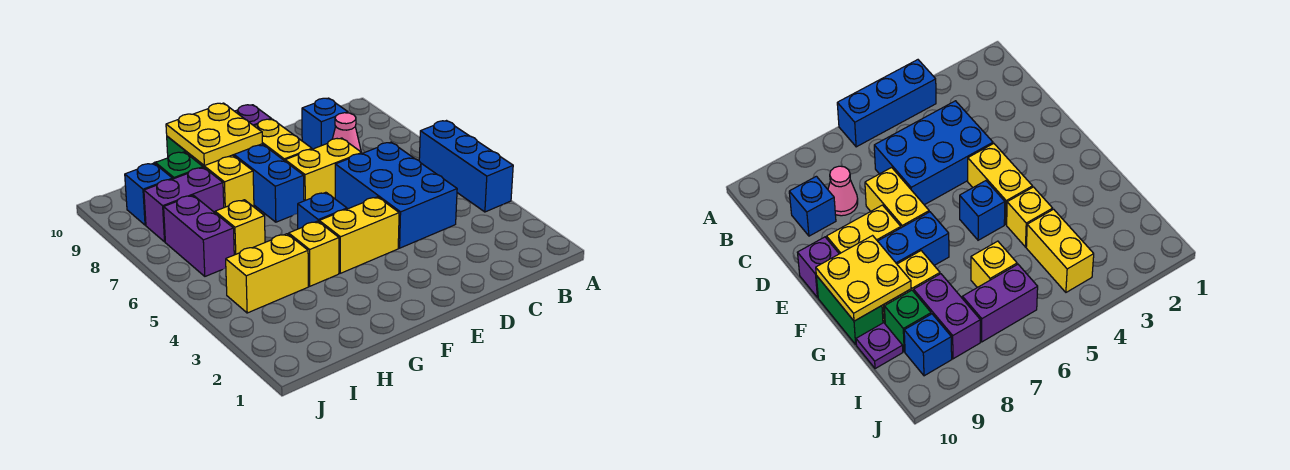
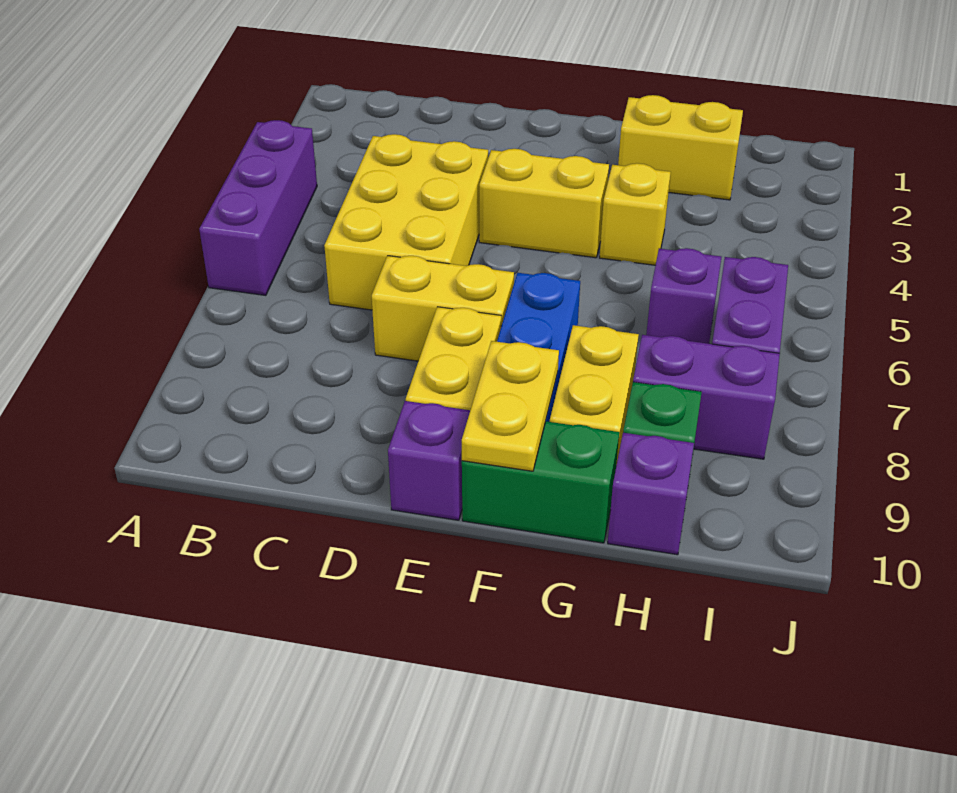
blue 1x3 brick [419,121,513,212] -> purple 1x3 brick [199,120,317,295]
blue 2x3 brick [335,142,457,248] -> yellow 2x3 brick [324,134,488,310]
pink 1x1 cone [333,113,361,152] -> none
blue 1x1 brick [302,98,348,149] -> none
blue 1x1 brick [298,192,347,229] -> none
yellow 2x2 plate [166,103,262,166] -> yellow 1x2 plate [462,341,559,471]
yellow 1x2 brick [226,234,308,313] -> yellow 1x2 brick moved to [618,95,743,200]
yellow 1x1 brick [215,200,265,255] -> purple 1x1 brick [646,248,721,344]
purple 1x1 plate [856,323,903,369] -> purple 1x1 brick [608,433,694,555]
blue 1x1 brick [125,163,173,225] -> none

